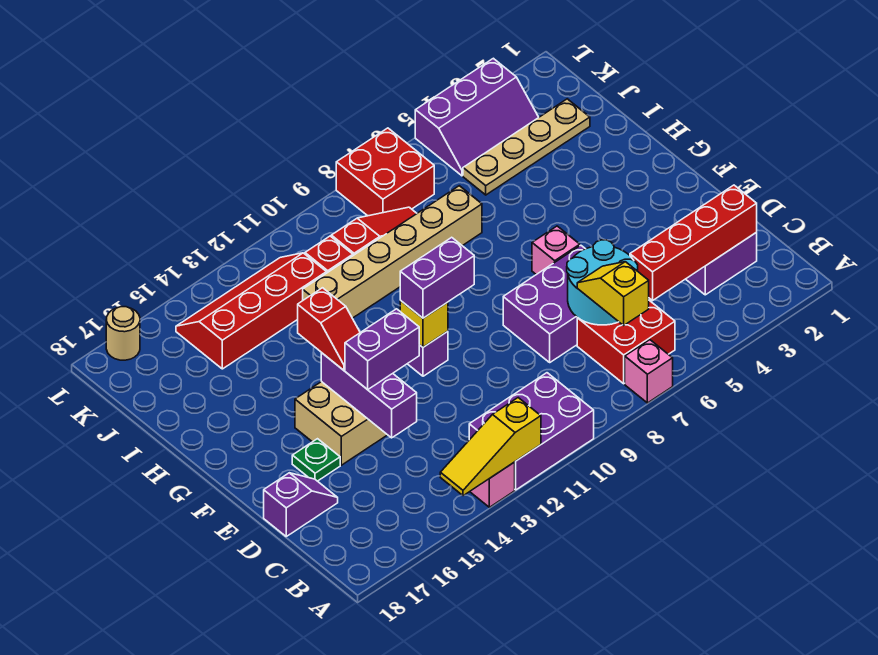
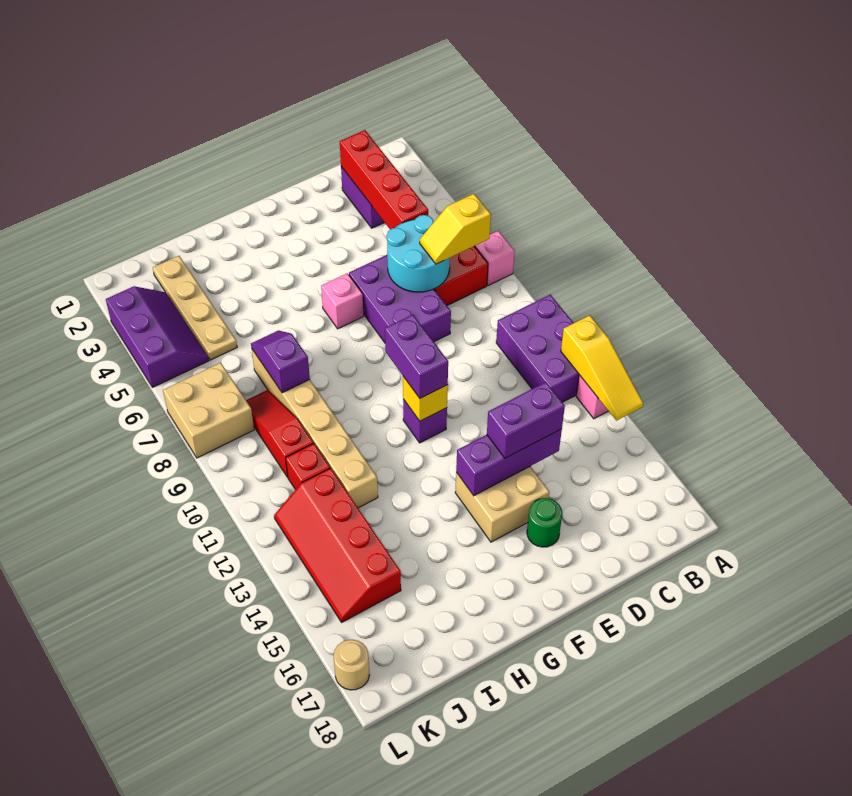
purple 1x2 slope [264,473,338,536] -> purple 1x2 slope moved to [251,331,310,393]
purple 1x2 brick [345,309,419,390] -> purple 1x2 brick turned to [487,382,565,458]
green 1x1 plate [292,439,340,481] -> green 1x1 round brick [527,498,562,547]
red 1x2 slope [298,288,360,370] -> none
red 2x2 brick [336,128,434,216] -> tan 2x2 brick [163,363,254,458]

